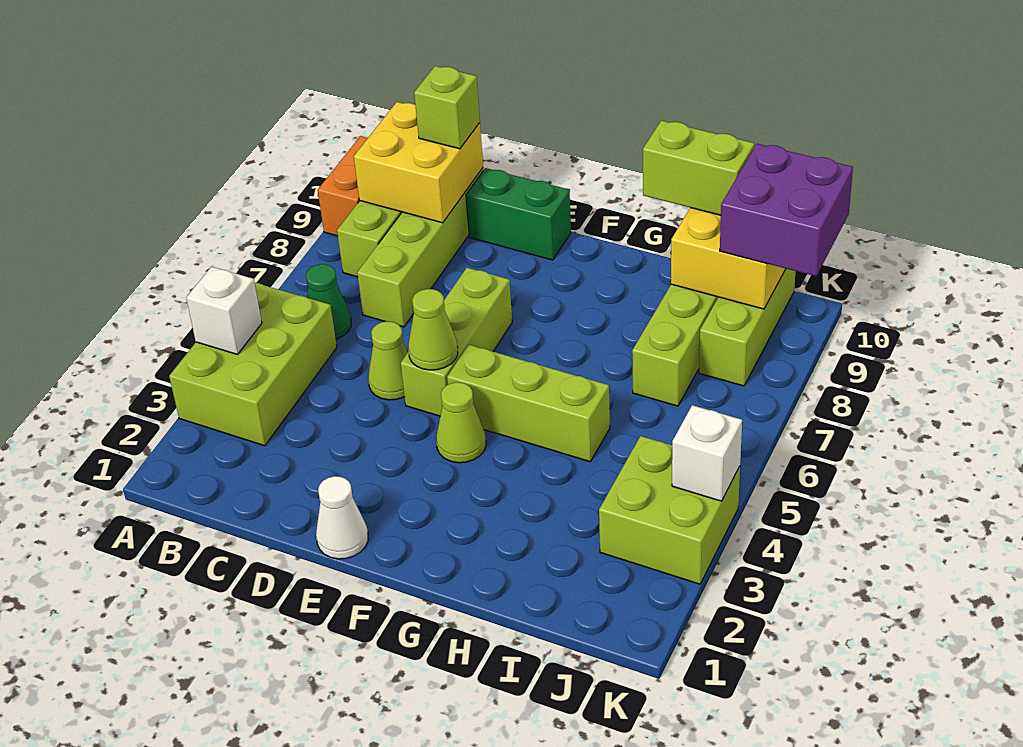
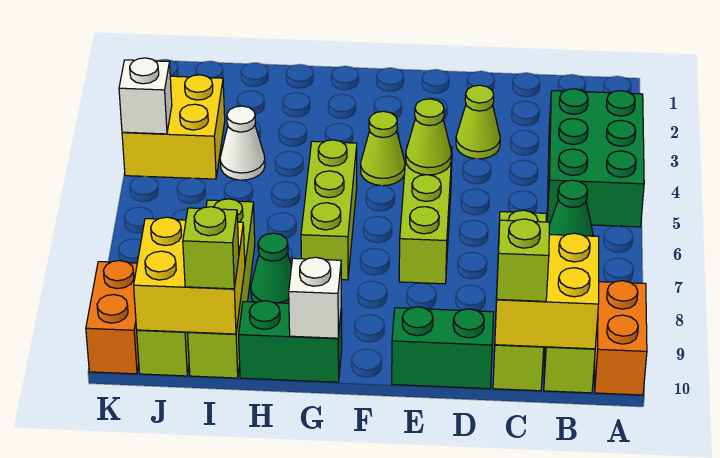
lime 2x3 brick [169,283,337,446] -> green 2x3 brick [547,89,644,227]
white 1x1 brick [186,267,262,354] -> white 1x1 brick moved to [289,257,341,338]
lime 1x1 cone [368,321,408,400] -> lime 1x1 cone moved to [456,85,500,159]
white 1x1 cone [316,476,368,559] -> white 1x1 cone moved to [220,106,265,180]
lime 1x3 brick [447,345,610,462] -> lime 1x3 brick turned to [301,140,357,280]
none -> green 1x2 brick [239,301,342,382]
none -> green 1x1 cone [251,233,292,303]
lime 1x2 brick [643,121,754,215] -> lime 1x1 brick [183,207,239,289]
lime 2x2 brick [599,436,740,584] -> yellow 2x2 brick [122,75,225,179]
purple 2x2 brick [720,144,853,276] -> none
none -> orange 1x2 brick [86,260,139,374]

